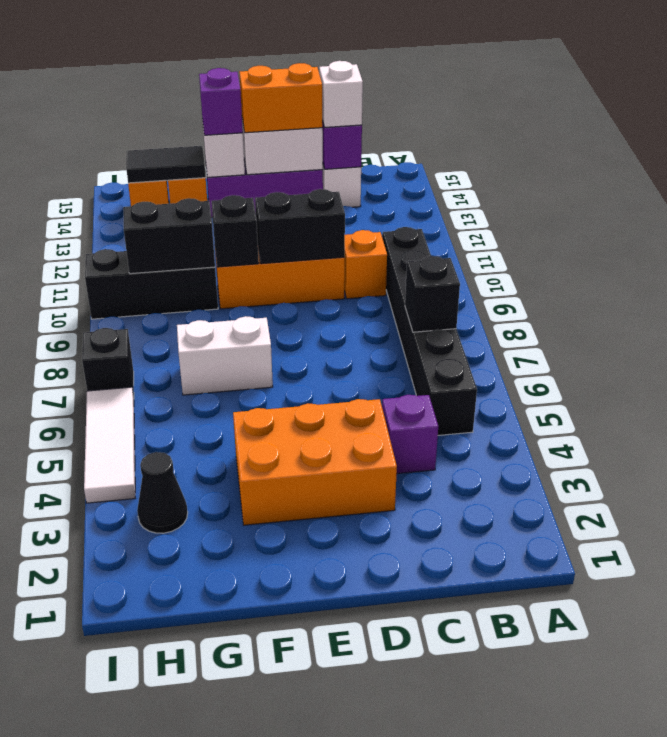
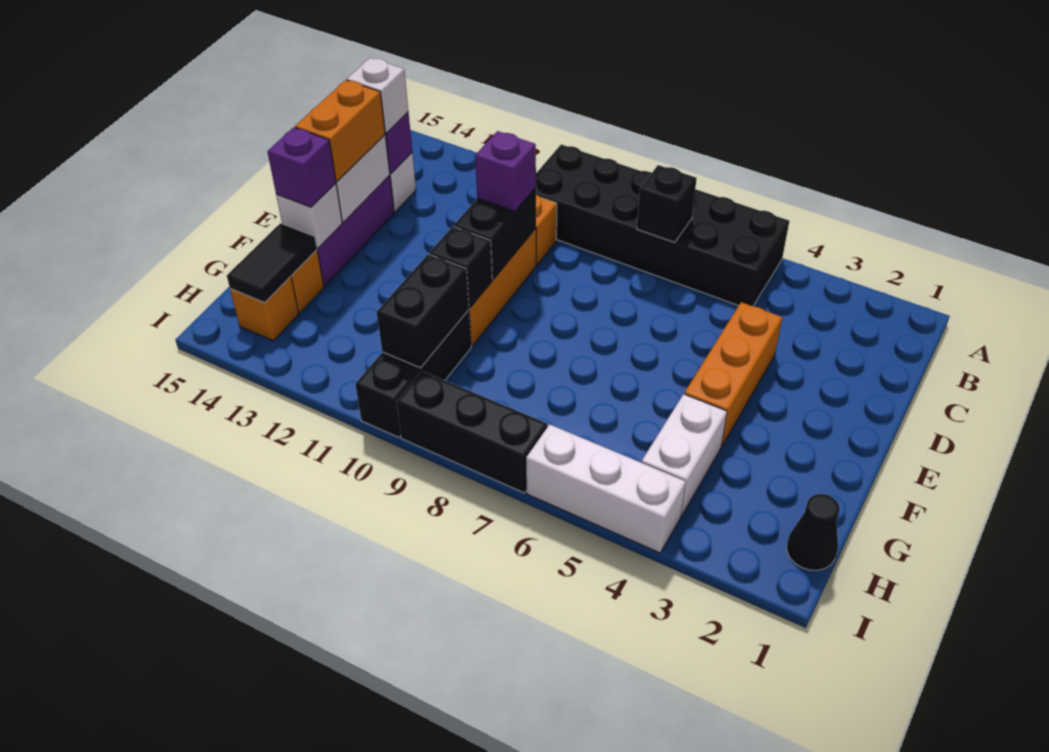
black 1x6 brick [382,227,477,435] -> black 2x6 brick [536,144,789,306]
purple 1x1 brick [382,395,438,474] -> purple 1x1 brick moved to [475,131,536,212]
orange 2x3 brick [233,399,397,525] -> orange 1x3 brick [684,302,782,447]
white 1x2 brick [177,316,273,395] -> white 1x2 brick moved to [642,394,727,516]
black 1x1 cone [137,452,188,533] -> black 1x1 cone moved to [787,494,840,570]
white 1x3 tile [84,387,135,503] -> white 1x3 brick [526,424,686,553]
black 1x1 brick [82,328,134,397] -> black 1x3 brick [396,371,547,493]

